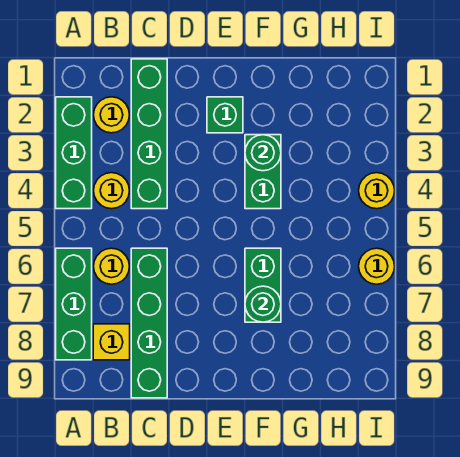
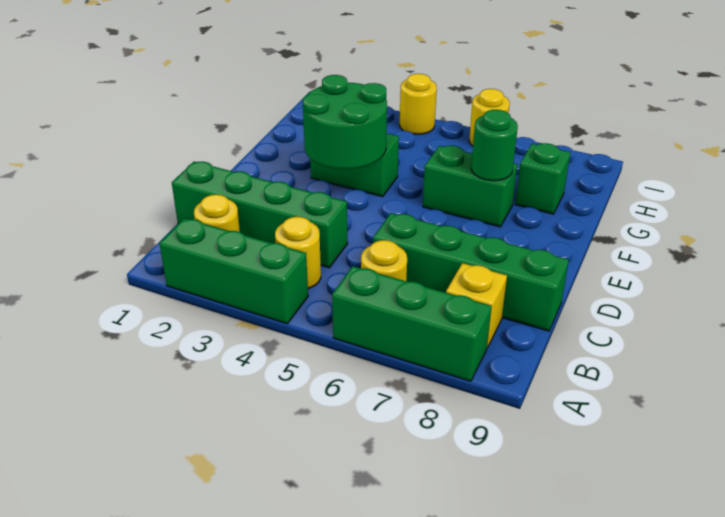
green 1x1 brick [207,97,243,133] -> green 1x1 brick moved to [515,143,570,214]
green 1x1 round brick [245,135,281,171] -> green 2x2 round brick [303,75,387,169]

